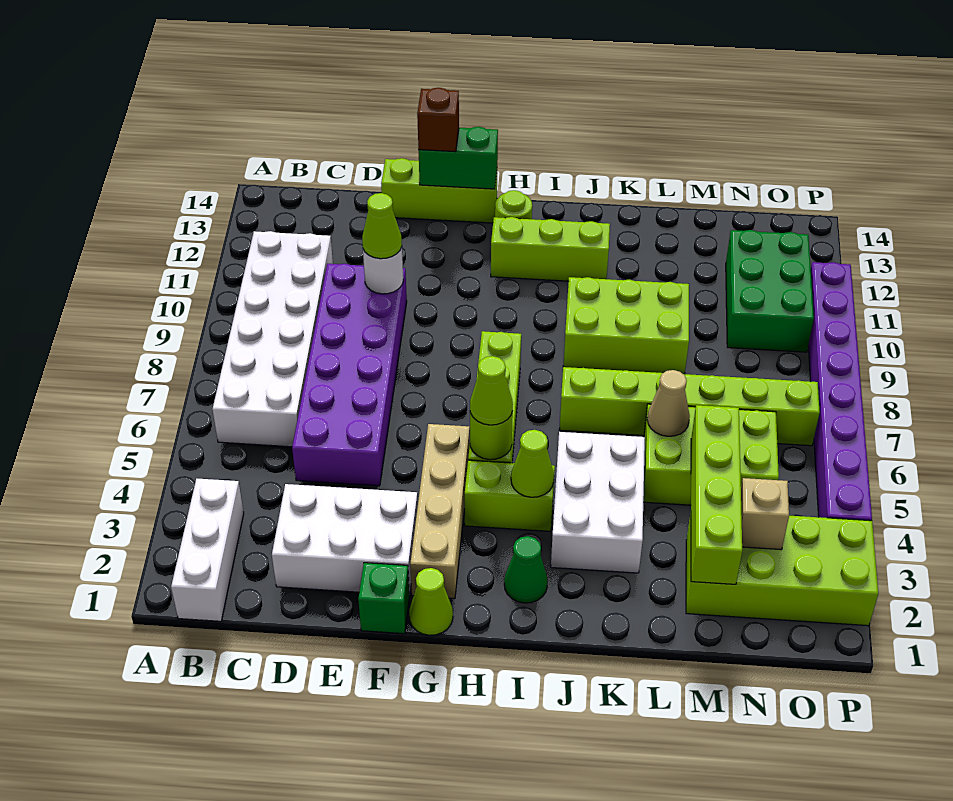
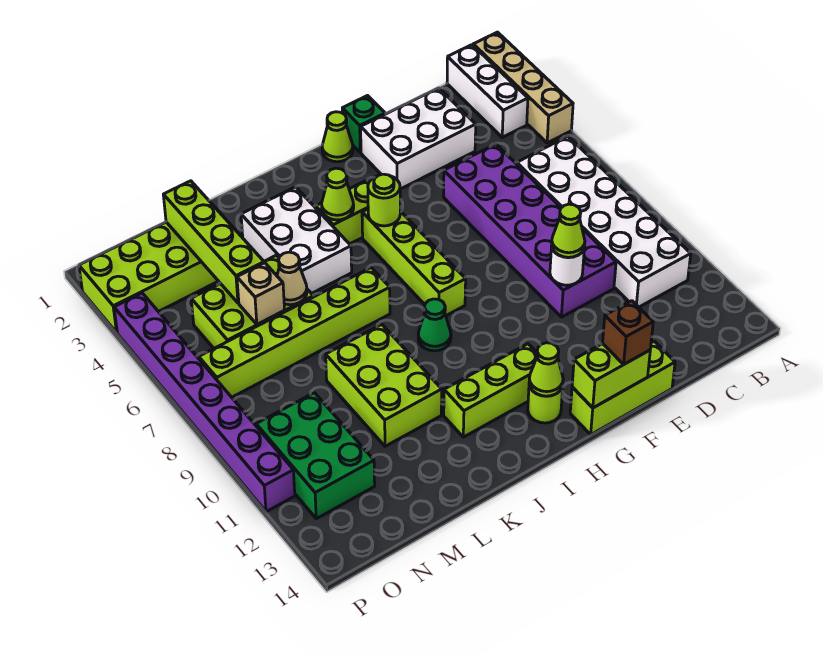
green 1x2 brick [418,127,498,189] -> lime 1x2 brick [572,344,650,408]
tan 1x4 brick [410,424,470,598] -> tan 1x4 brick moved to [473,32,573,143]
lime 1x1 cone [470,356,513,425] -> lime 1x1 cone moved to [529,343,563,396]
green 1x1 cone [504,536,548,603] -> green 1x1 cone moved to [418,299,451,351]
lime 2x3 brick [563,277,689,374] -> lime 2x3 brick turned to [326,325,442,446]
tan 1x1 brick [741,478,789,550] -> tan 1x1 brick moved to [237,263,285,324]

